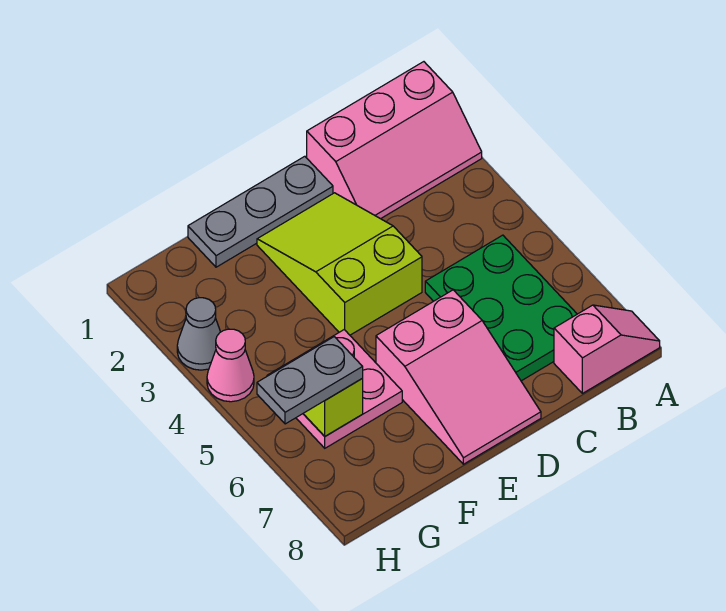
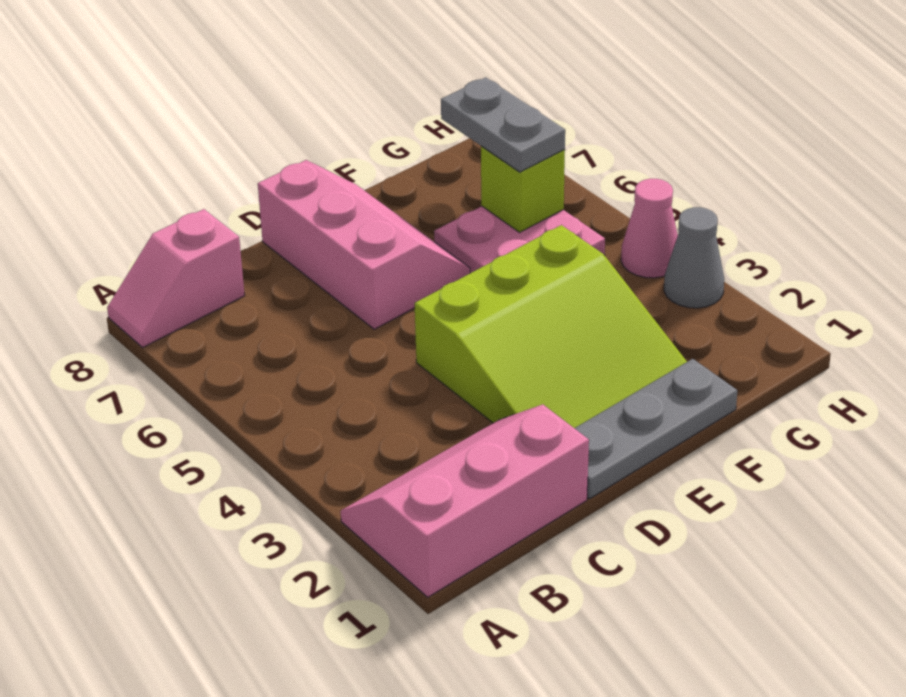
green 2x3 plate [425,235,577,381] -> none
lime 2x3 slope [257,193,422,335] -> lime 3x3 slope [415,225,687,428]
pink 2x3 slope [376,290,541,464] -> pink 2x3 slope turned to [258,160,470,329]
grey 1x2 plate [257,337,363,424] -> grey 1x2 plate turned to [441,77,565,172]

